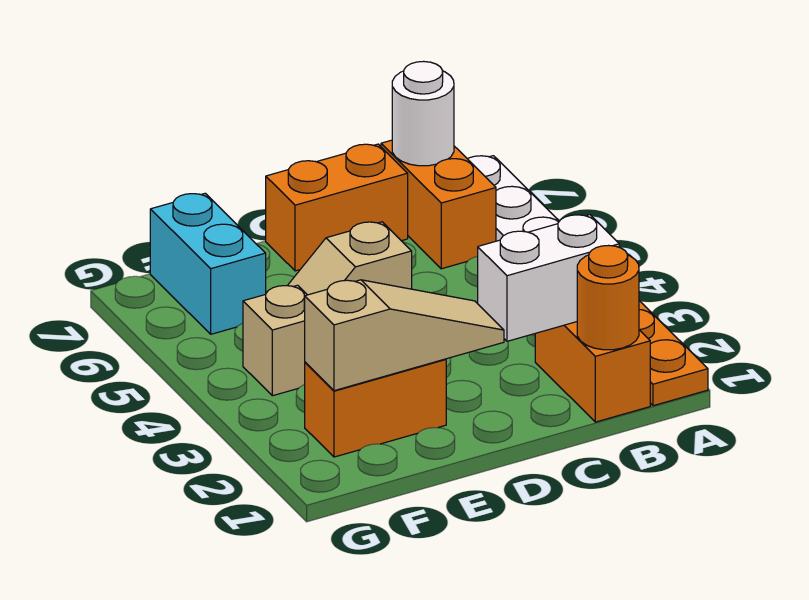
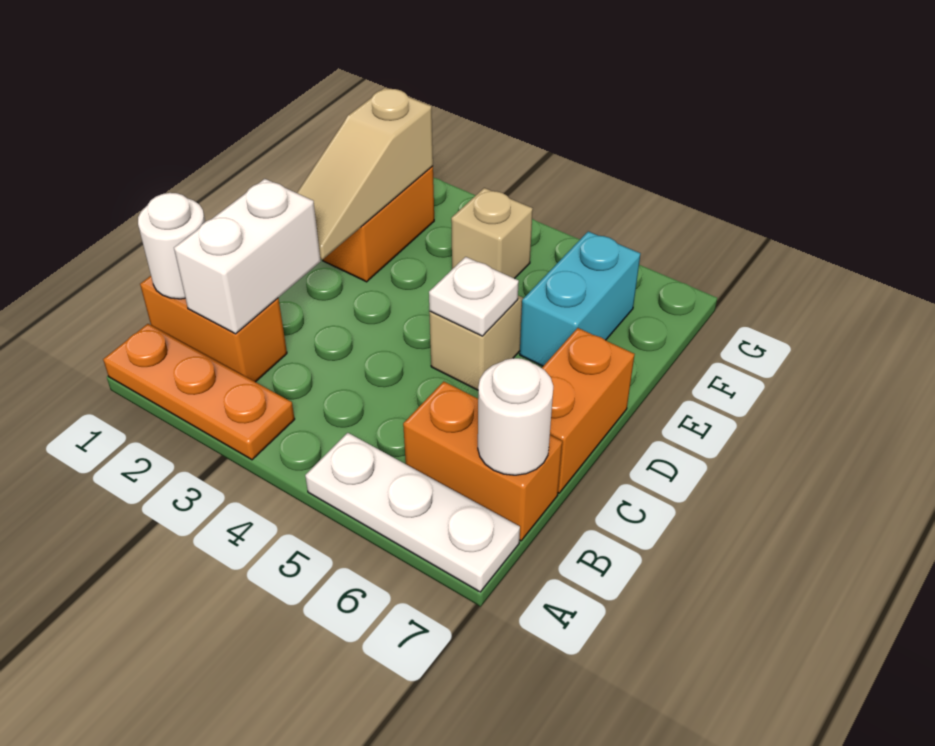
orange 1x1 round brick [577,245,639,350] -> white 1x1 round brick [138,193,205,299]
none -> white 1x1 plate [429,257,519,336]
cyan 1x2 brick [150,193,266,334] -> cyan 1x2 brick turned to [520,231,640,366]

